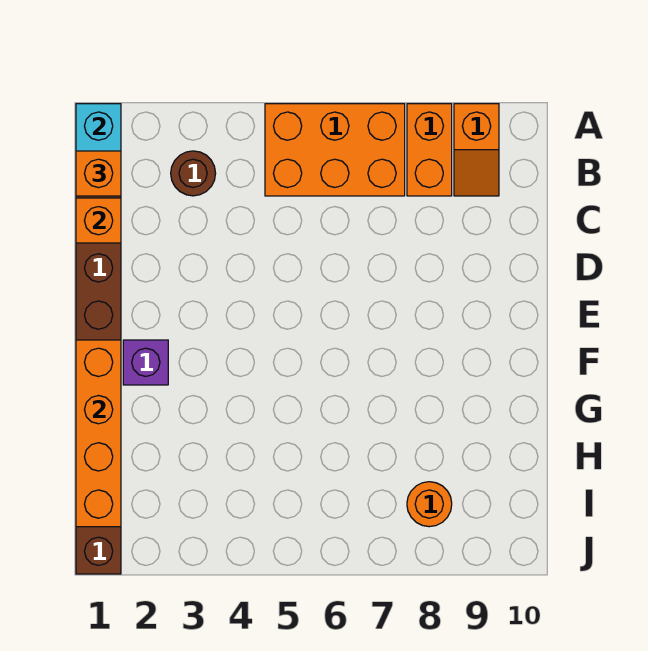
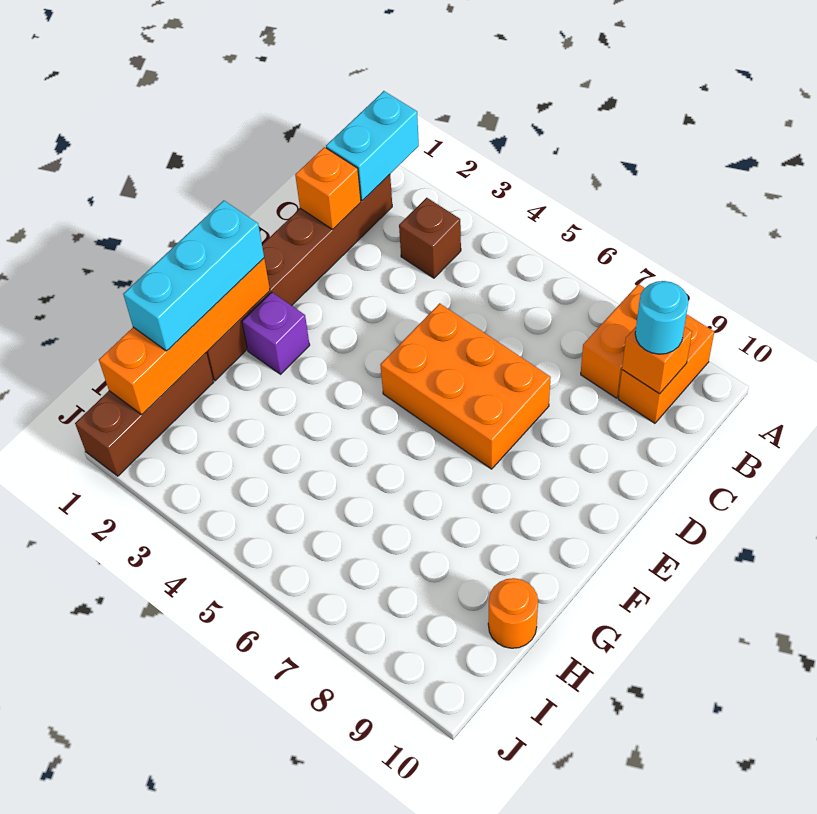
orange 2x3 brick [265,104,405,196] -> orange 2x3 brick moved to [380,303,551,469]
orange 1x2 slope [454,104,499,196] -> orange 1x2 brick [618,314,714,423]
orange 1x1 brick [76,151,121,196] -> orange 1x1 brick moved to [622,327,692,394]
brown 1x1 round brick [171,151,216,196] -> brown 1x1 brick [399,198,461,278]
none -> cyan 1x1 round brick [635,281,689,354]
none -> cyan 1x3 brick [123,200,264,351]
orange 1x1 round brick [407,482,452,527] -> orange 1x1 round brick moved to [488,578,538,648]

